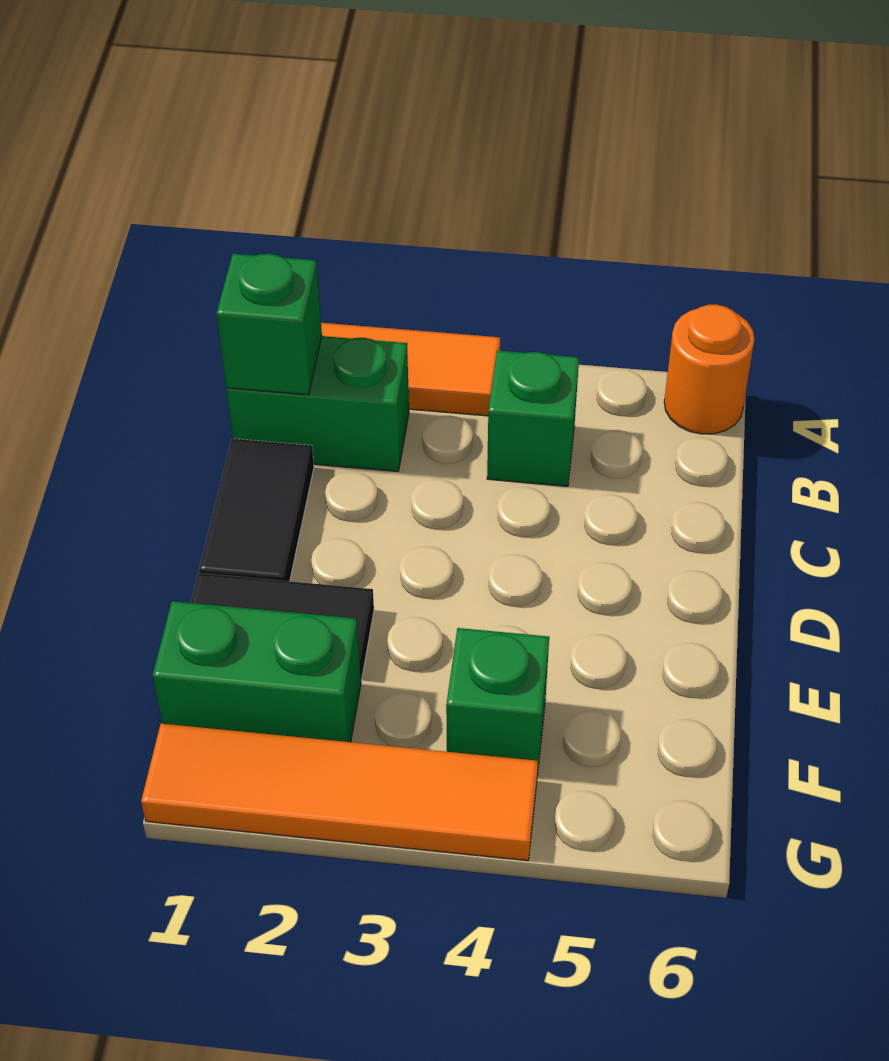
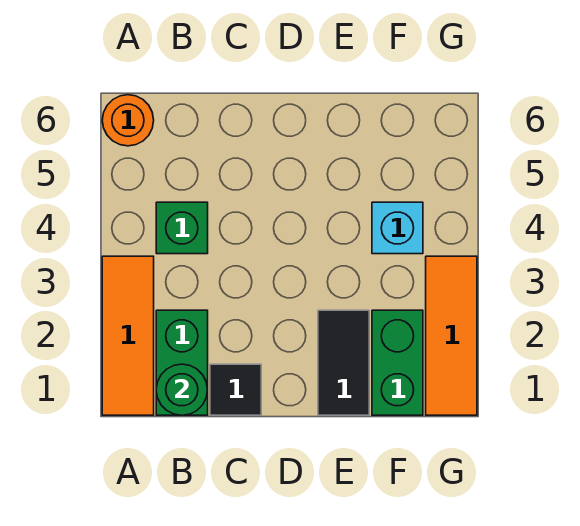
green 1x1 brick [216,254,322,395] -> green 1x1 round brick [156,364,208,415]
black 1x2 tile [199,439,314,581] -> black 1x1 tile [210,364,261,415]
green 1x1 brick [446,628,549,776] -> cyan 1x1 brick [372,202,423,254]
orange 1x4 tile [141,724,538,861] -> orange 1x3 tile [426,256,477,415]

